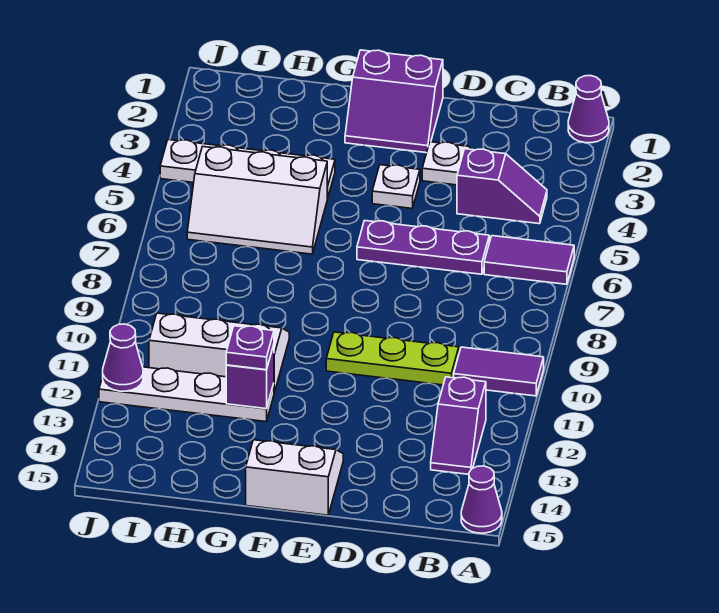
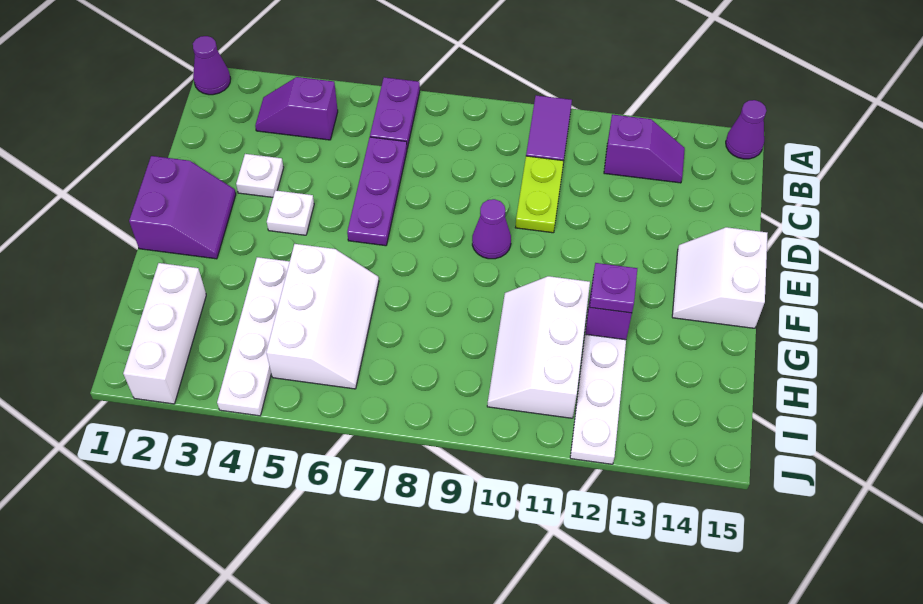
purple 1x2 tile [484,236,574,284] -> purple 1x2 plate [370,77,420,148]
purple 1x2 slope [457,149,547,224] -> purple 1x2 slope turned to [255,77,338,140]
lime 1x3 plate [326,332,459,385] -> lime 1x2 plate [515,156,563,233]
none -> white 1x3 brick [123,263,206,404]
purple 1x1 cone [103,324,143,391] -> purple 1x1 cone moved to [472,199,511,259]

